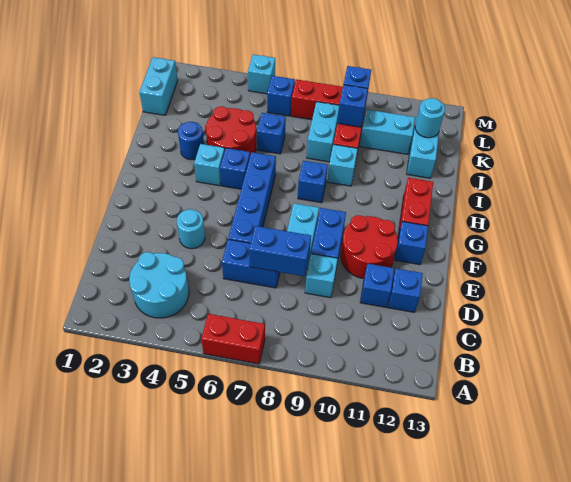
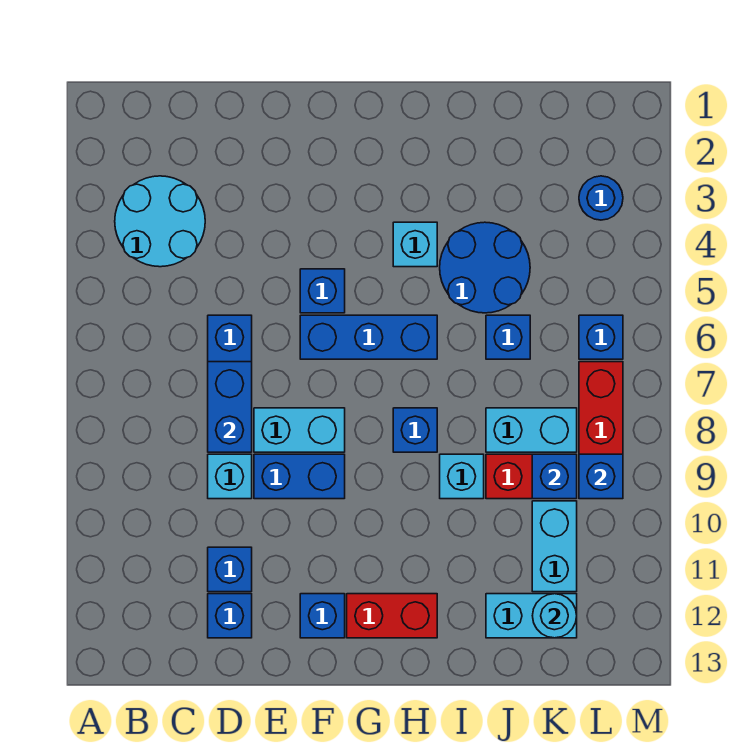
red 1x2 brick [201,314,265,364] -> none
cyan 1x1 round brick [177,209,205,249] -> none
blue 1x4 brick [228,152,276,243] -> blue 1x3 brick [300,315,437,359]
red 2x2 round brick [341,215,398,279] -> none
blue 1x1 brick [220,148,250,189] -> blue 1x1 brick moved to [300,269,345,313]
blue 1x1 round brick [178,122,204,160] -> blue 1x1 round brick moved to [579,176,623,220]
red 2x2 round brick [206,106,256,155] -> blue 2x2 round brick [440,222,530,313]
cyan 1x2 brick [139,57,178,115] -> none
cyan 1x1 brick [248,55,275,94] -> none

